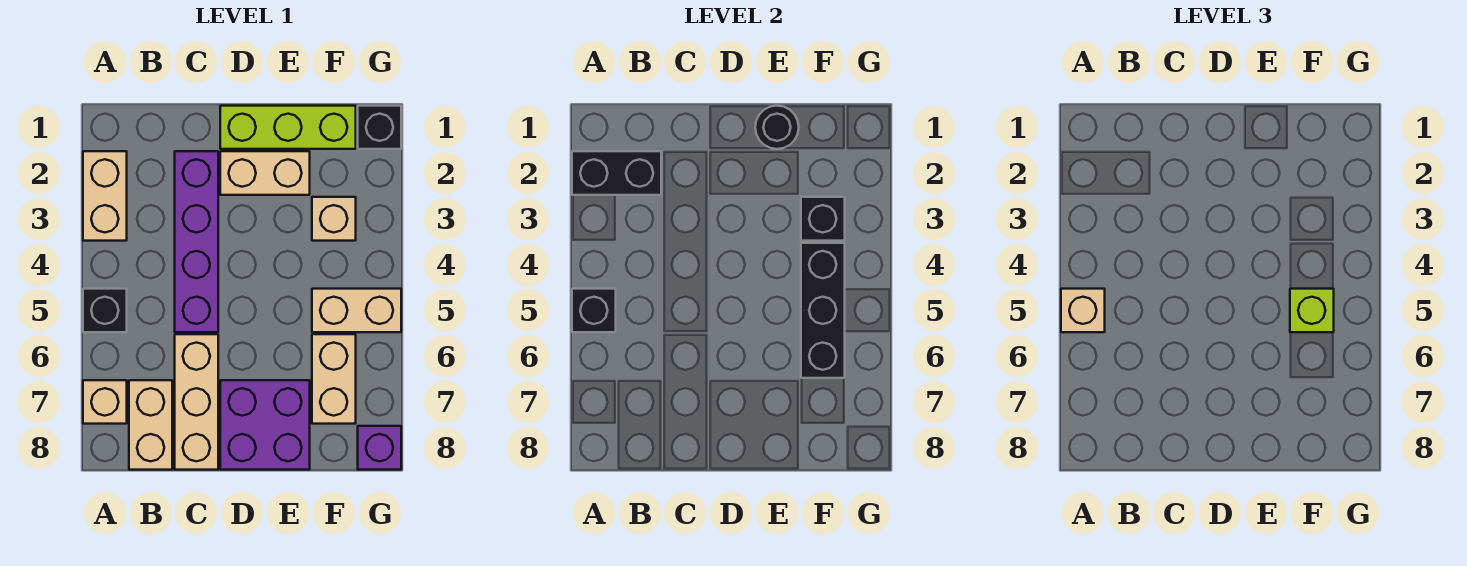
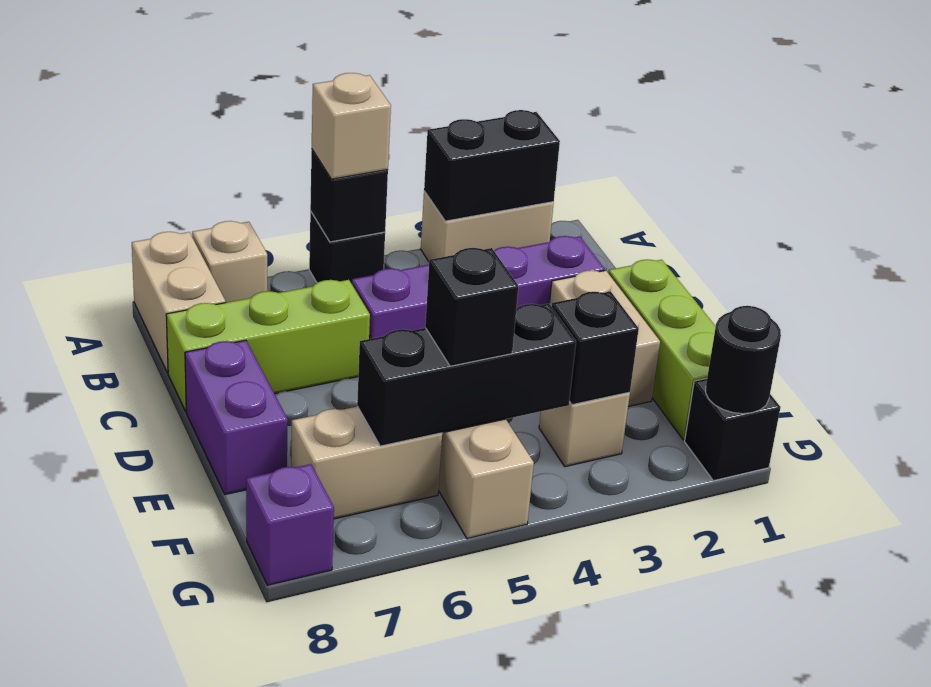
black 1x2 brick [572,151,661,195] -> black 1x2 brick turned to [424,110,560,221]
tan 1x2 brick [129,380,172,470] -> tan 1x2 brick turned to [132,232,226,373]
tan 1x3 brick [175,334,218,470] -> lime 1x3 brick [166,280,370,412]
purple 2x2 brick [220,380,310,470] -> purple 1x2 brick [185,340,288,494]
black 1x1 round brick [755,106,799,149] -> black 1x1 round brick moved to [706,306,781,414]
lime 1x1 brick [1290,289,1334,332] -> black 1x1 brick [425,248,518,366]

